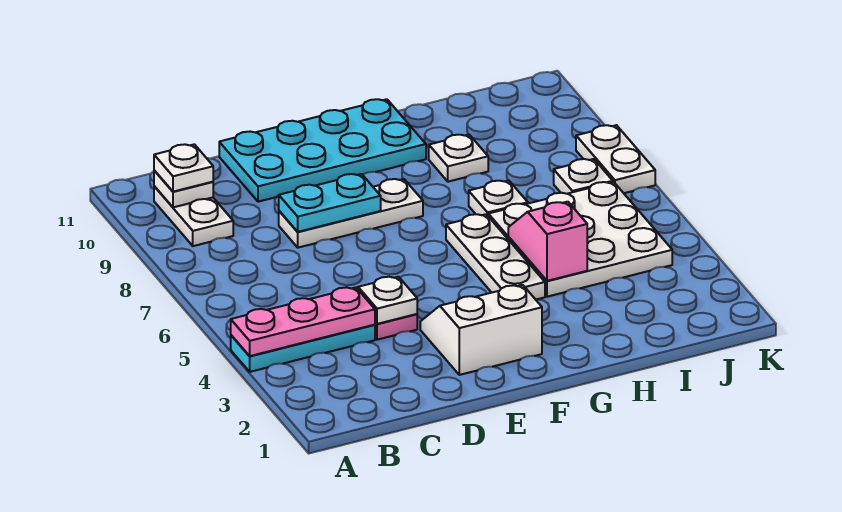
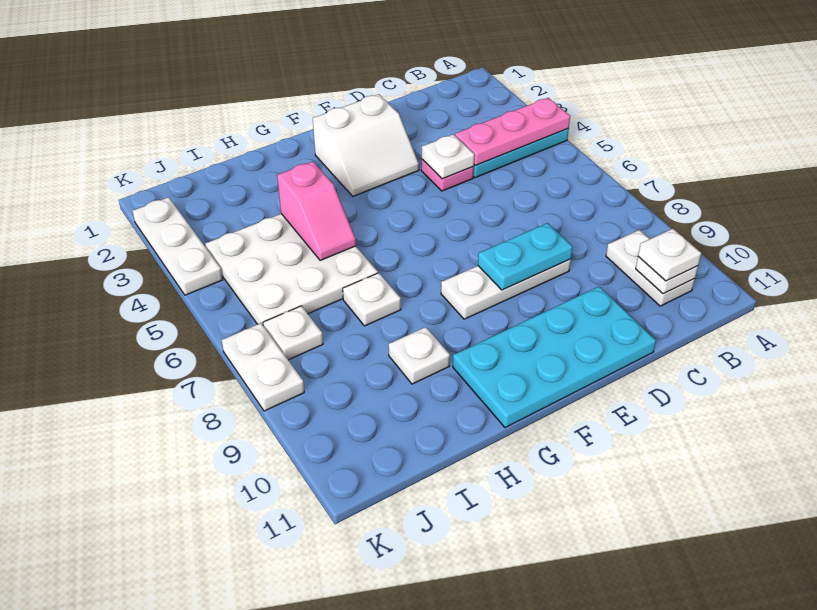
white 1x3 plate [446,214,545,299] -> white 1x3 plate moved to [133,197,223,295]

